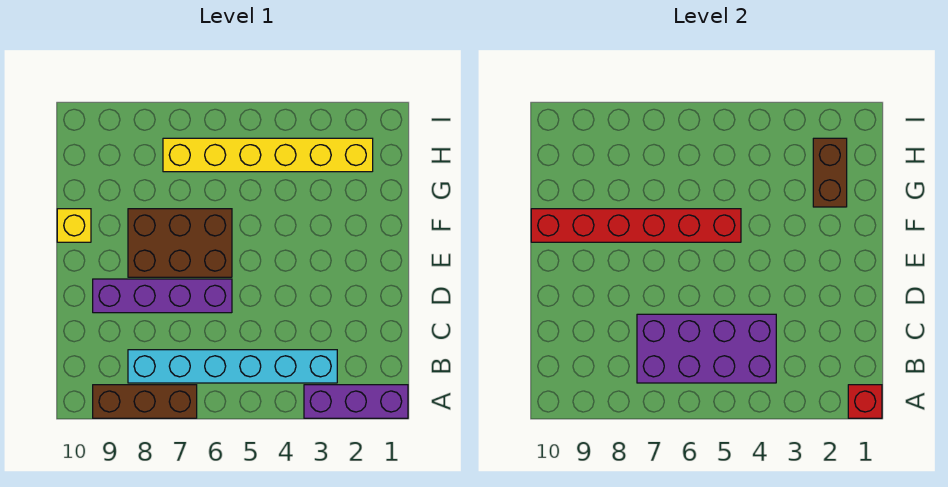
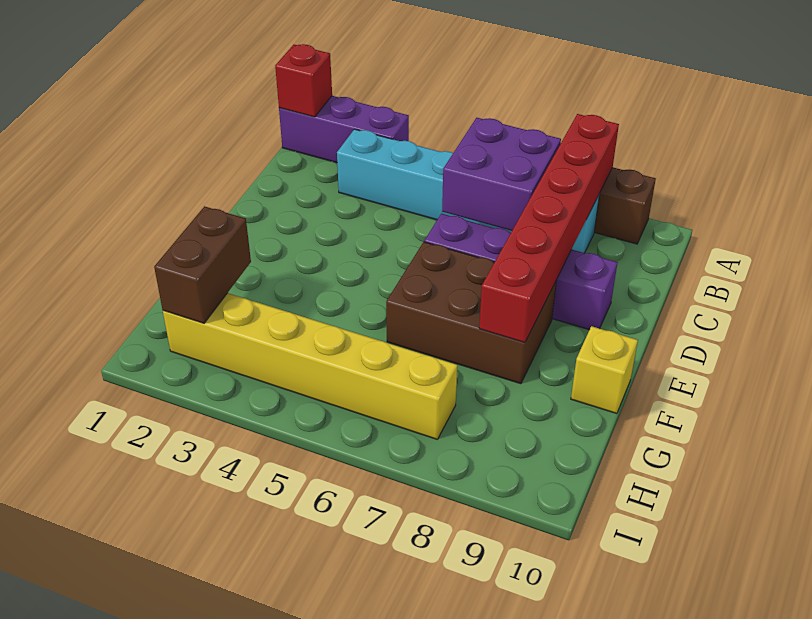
purple 2x4 brick [637,314,776,383] -> purple 2x2 brick [442,118,561,231]
red 1x6 brick [531,209,741,242] -> red 1x6 brick turned to [479,114,619,343]

